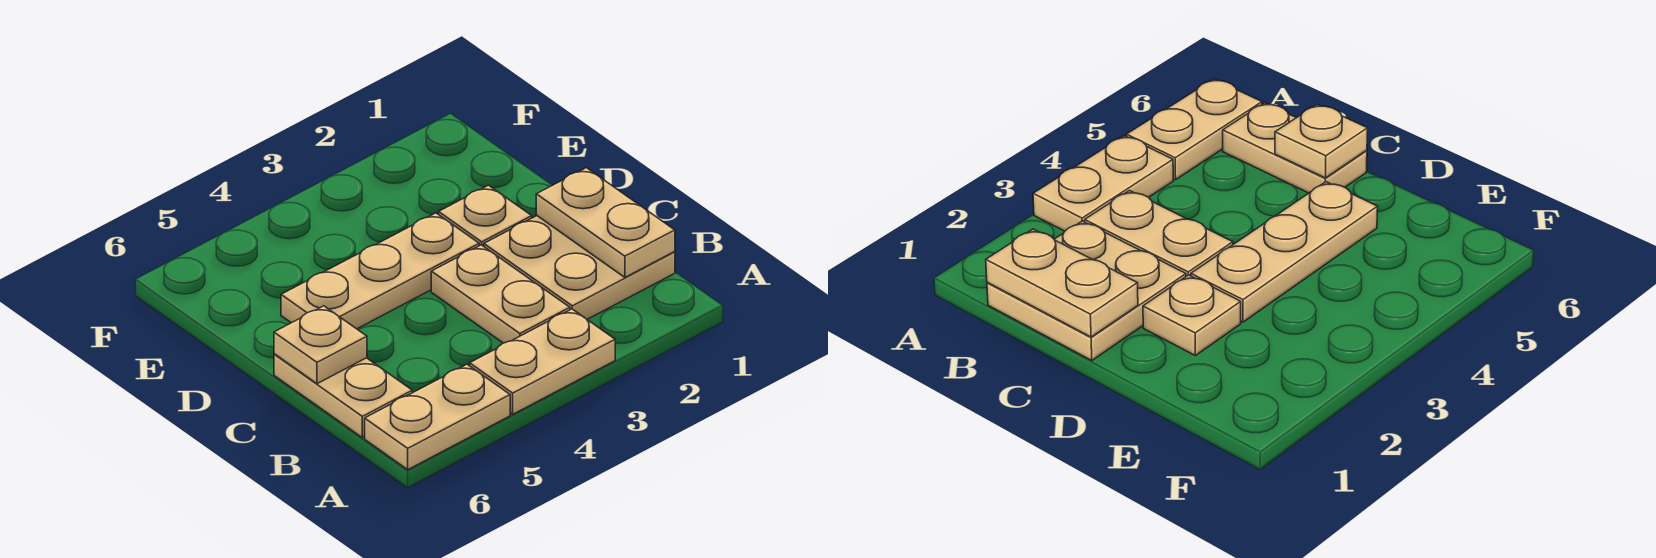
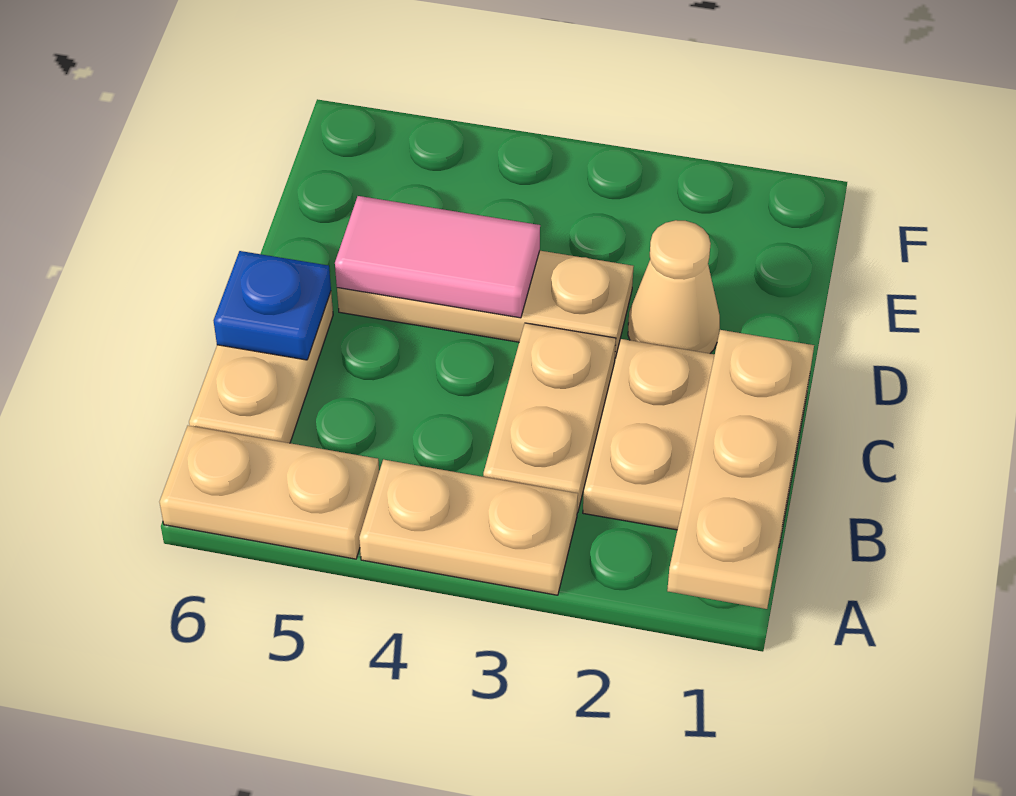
tan 1x2 plate [536,168,675,277] -> tan 1x3 plate [667,330,814,609]
tan 1x1 plate [274,306,367,384] -> blue 1x1 plate [213,251,331,360]
tan 1x1 plate [439,185,532,246] -> tan 1x1 cone [628,220,720,354]
none -> pink 1x2 tile [335,196,540,318]

